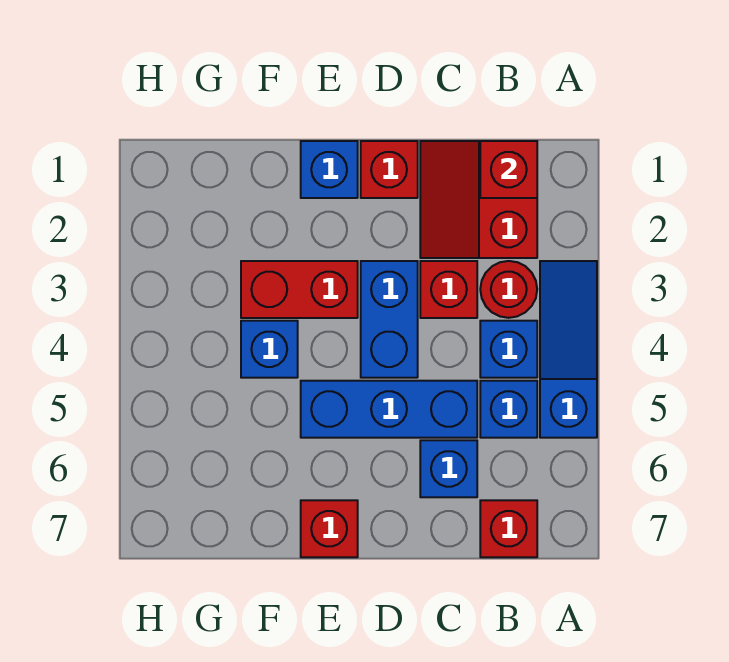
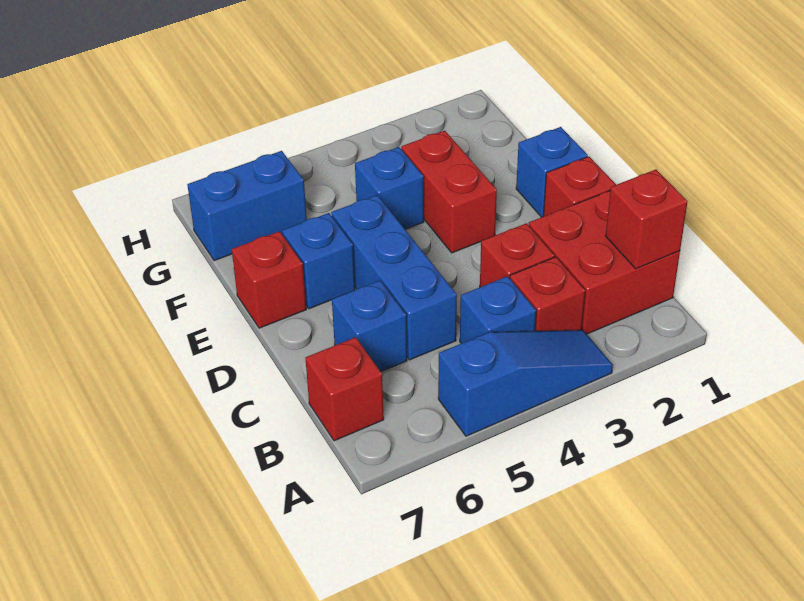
red 2x2 slope [420,141,537,258] -> red 2x2 brick [529,191,680,334]
red 1x1 round brick [480,261,537,318] -> red 1x1 brick [510,257,585,331]
blue 1x1 brick [480,381,537,438] -> blue 1x1 brick moved to [282,213,355,309]
blue 1x2 brick [361,261,418,378] -> blue 1x2 brick moved to [187,151,307,261]

